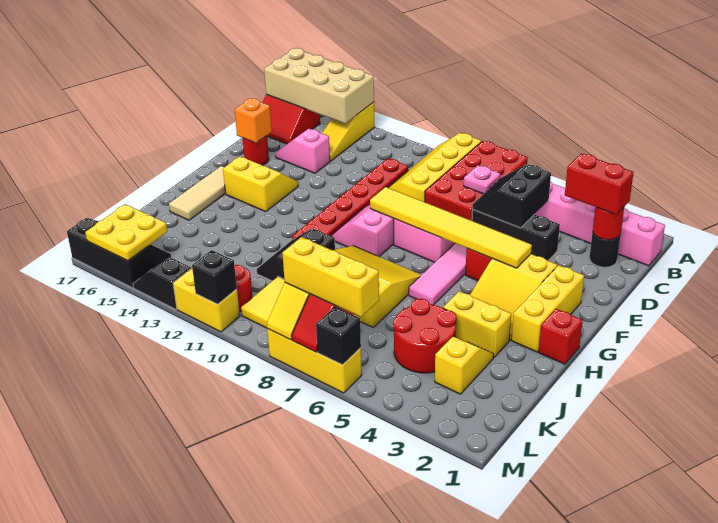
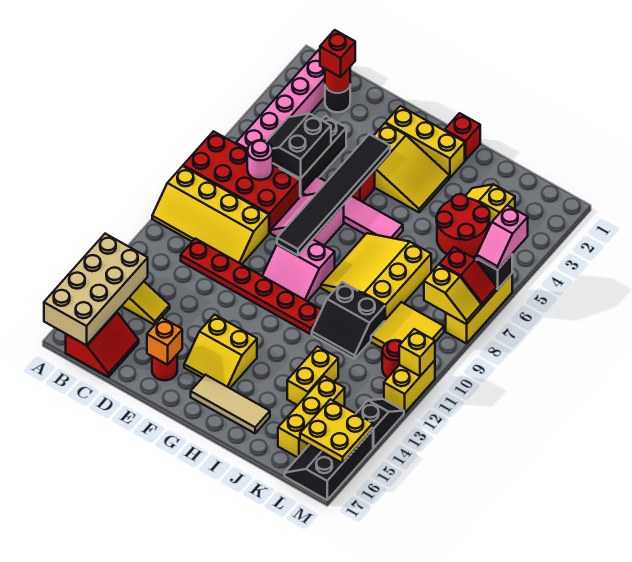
red 1x2 brick [565,154,634,215] -> red 1x1 brick [320,30,355,77]
black 2x2 slope [473,164,551,228] -> black 2x2 slope turned to [267,114,331,179]
pink 1x1 plate [464,165,500,194] -> pink 1x1 round brick [247,140,273,180]
pink 1x2 slope [275,129,330,173] -> pink 1x2 slope moved to [477,205,528,270]
yellow 1x6 tile [370,187,532,268] -> black 1x6 tile [277,134,390,255]
yellow 2x2 slope [223,157,298,212] -> yellow 2x2 slope turned to [184,315,257,388]
yellow 1x2 brick [443,291,511,358] -> yellow 1x2 brick moved to [287,346,338,405]
yellow 1x3 brick [282,237,379,317] -> yellow 1x3 brick moved to [278,376,345,458]
black 1x1 brick [192,250,237,304] -> yellow 1x1 brick [399,329,435,376]
black 1x2 slope [133,257,191,309] -> black 1x2 slope turned to [356,399,404,448]

